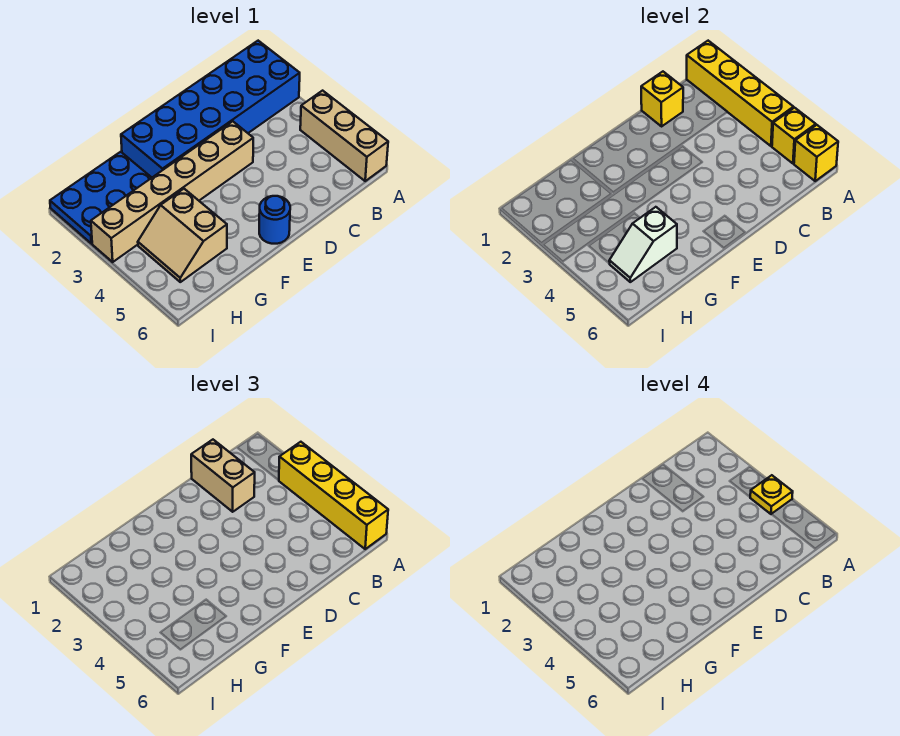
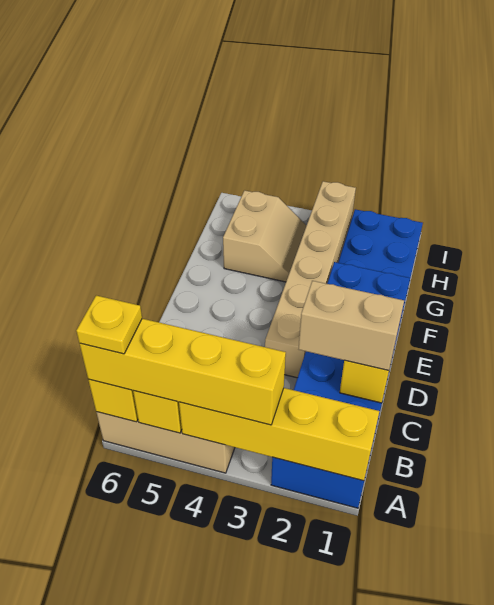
yellow 1x1 plate [750,475,793,514] -> yellow 1x1 plate moved to [76,295,142,354]
blue 1x1 round brick [259,196,290,244] -> none
tan 2x2 slope [138,189,227,282] -> tan 2x2 slope turned to [223,190,307,282]
white 1x2 slope [609,207,677,282] -> none

